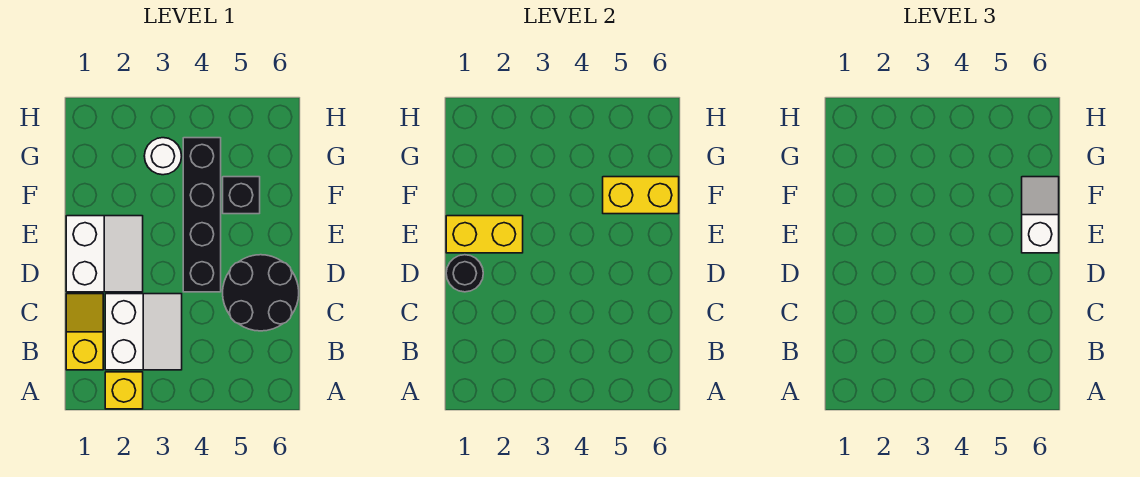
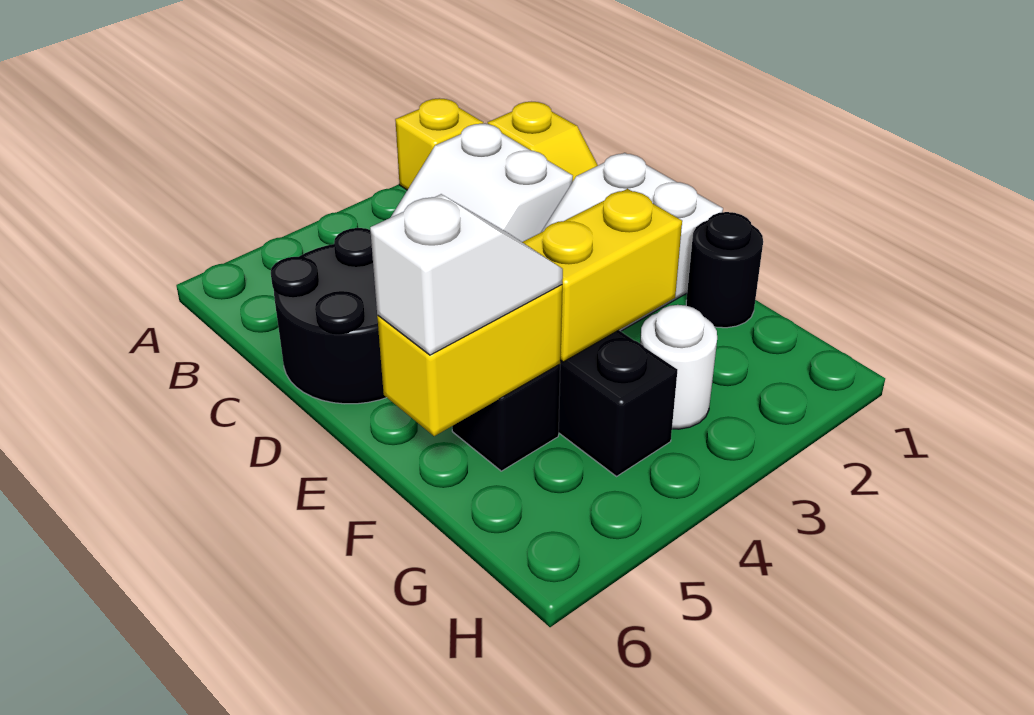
black 1x1 round brick [446,255,483,292] -> black 1x1 round brick moved to [686,212,763,328]
yellow 1x2 brick [446,216,523,253] -> yellow 1x2 brick moved to [523,189,682,362]
white 1x2 slope [1022,177,1059,253] -> white 1x2 slope turned to [370,194,563,355]

